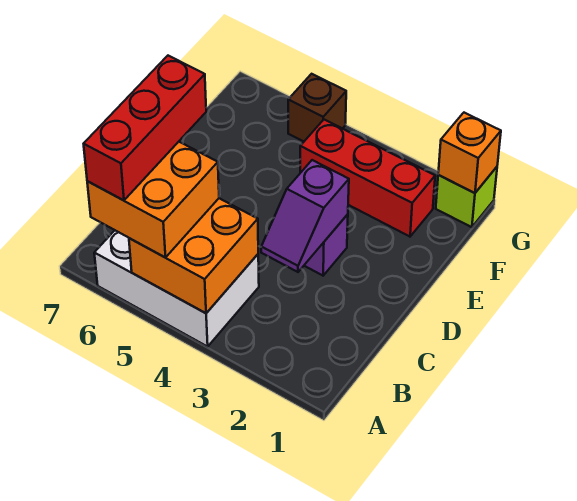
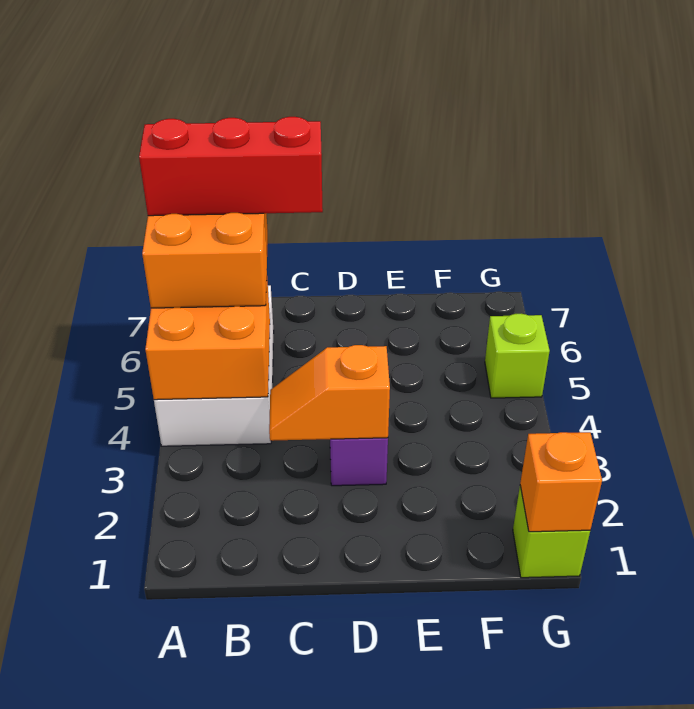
purple 1x2 slope [261,160,349,272] -> orange 1x2 slope [269,345,390,441]
red 1x3 brick [300,120,435,236] -> none
brown 1x1 brick [288,74,346,142] -> lime 1x1 brick [485,314,550,398]

